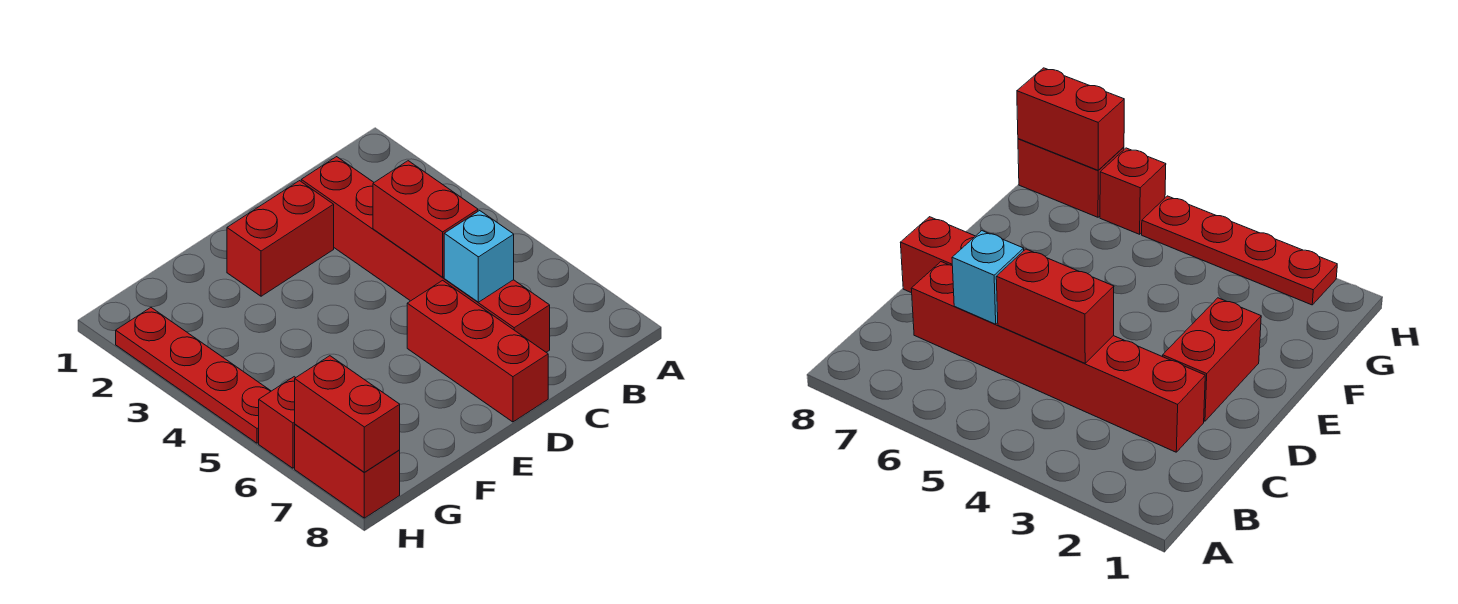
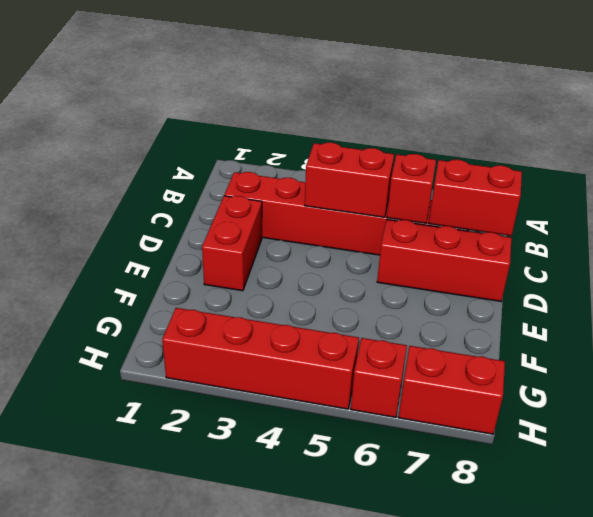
cyan 1x1 brick [444,211,514,302] -> red 1x1 brick [387,154,436,223]
red 1x4 plate [116,308,271,443] -> red 1x4 brick [162,308,359,409]
red 1x2 brick [295,356,400,472] -> red 1x2 brick moved to [429,160,522,236]

